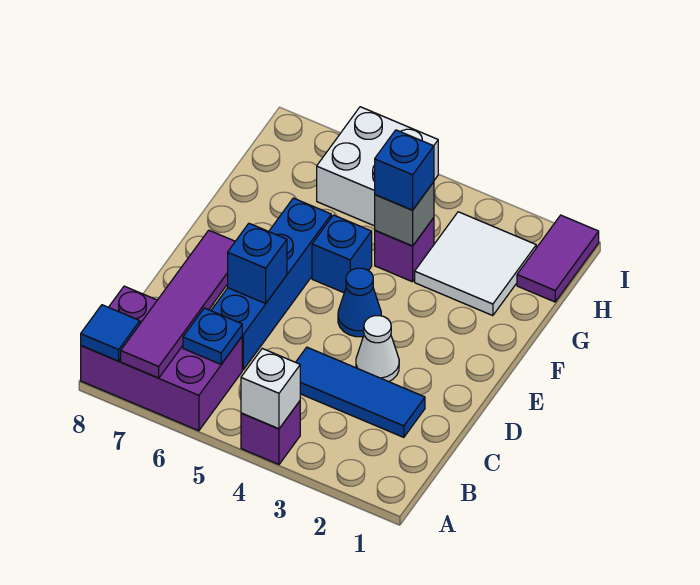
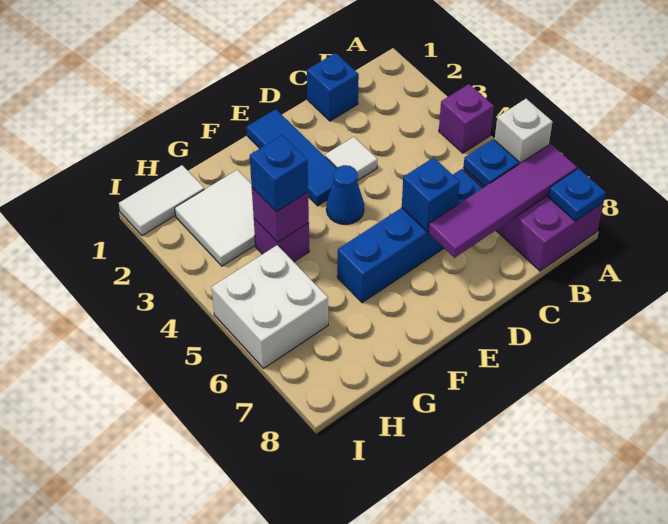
white 1x1 brick [241,349,300,429] -> white 1x1 brick moved to [495,99,552,164]
blue 1x1 tile [81,305,140,361] -> blue 1x1 plate [548,168,606,221]
blue 1x3 tile [296,347,425,437] -> blue 1x3 tile moved to [247,109,337,206]
white 1x1 cone [356,316,399,382] -> white 1x1 tile [325,137,377,181]
blue 1x1 brick [312,215,372,293] -> blue 1x1 brick moved to [307,53,359,121]
grey 1x1 brick [375,182,434,246] -> purple 1x1 brick [252,188,309,242]
purple 1x2 tile [517,215,599,302] -> white 1x2 tile [119,165,204,236]

